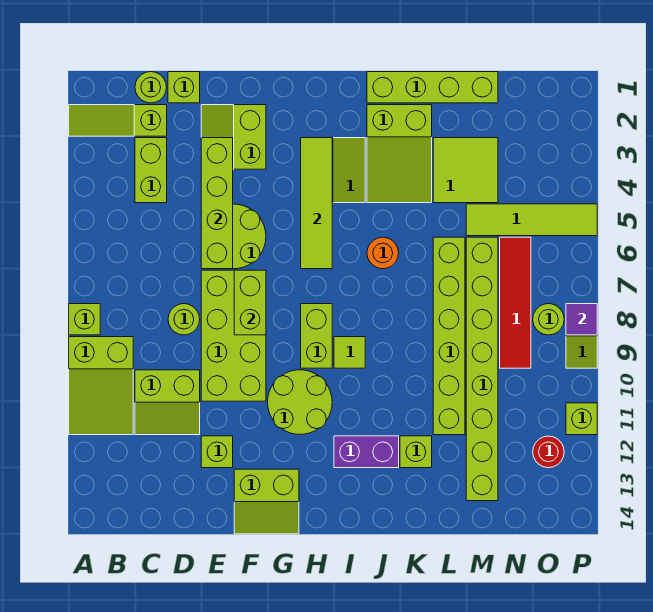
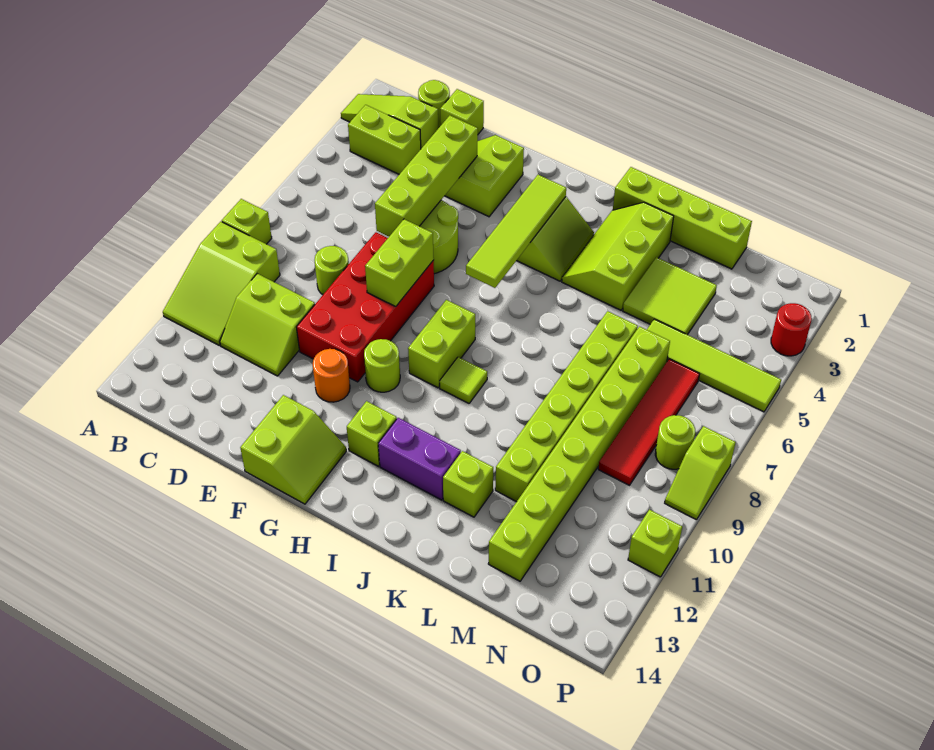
lime 1x2 brick [135,138,167,203] -> lime 1x2 brick turned to [348,105,421,174]
lime 2x4 brick [201,270,266,401] -> red 2x4 brick [296,232,434,382]
lime 1x1 brick [201,436,233,468] -> lime 1x1 brick moved to [347,401,397,466]
lime 2x2 slope [234,469,299,534] -> lime 2x2 slope turned to [240,395,346,504]
lime 2x2 round brick [268,370,332,435] -> lime 1x1 round brick [364,339,400,392]
lime 2x3 slope [367,105,432,203] -> lime 2x3 slope turned to [562,202,674,310]
orange 1x1 round brick [367,237,398,269] -> orange 1x1 round brick moved to [313,349,350,402]
red 1x1 round brick [533,436,564,468] -> red 1x1 round brick moved to [771,303,812,356]
purple 1x1 tile [566,304,597,335] -> none

